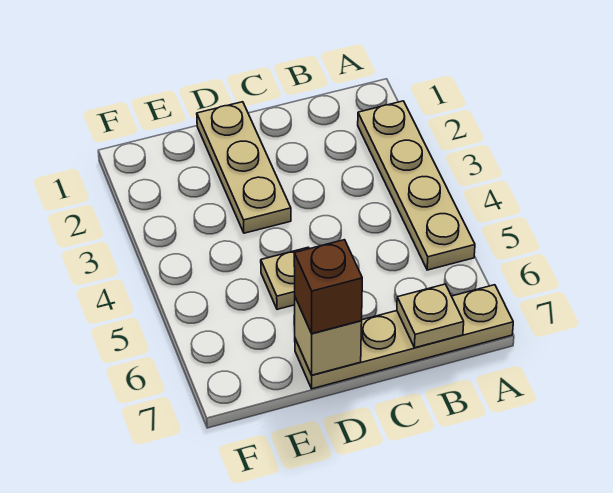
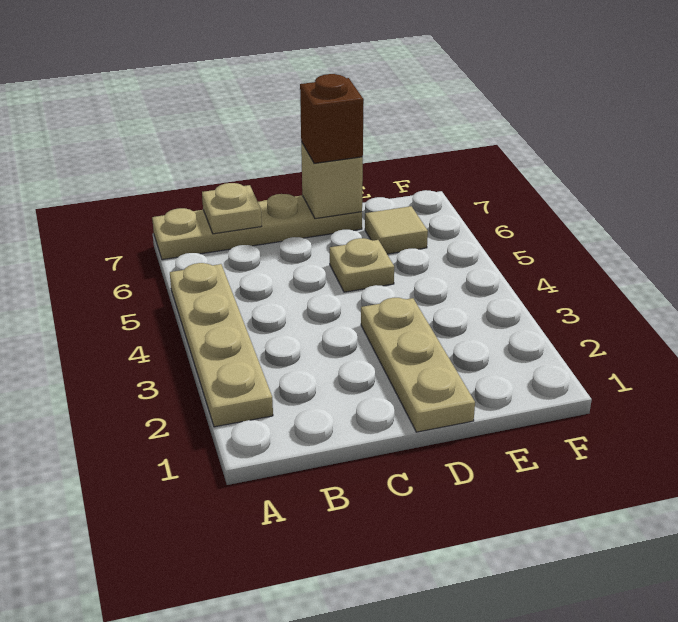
none -> tan 1x1 tile [365,206,428,254]

